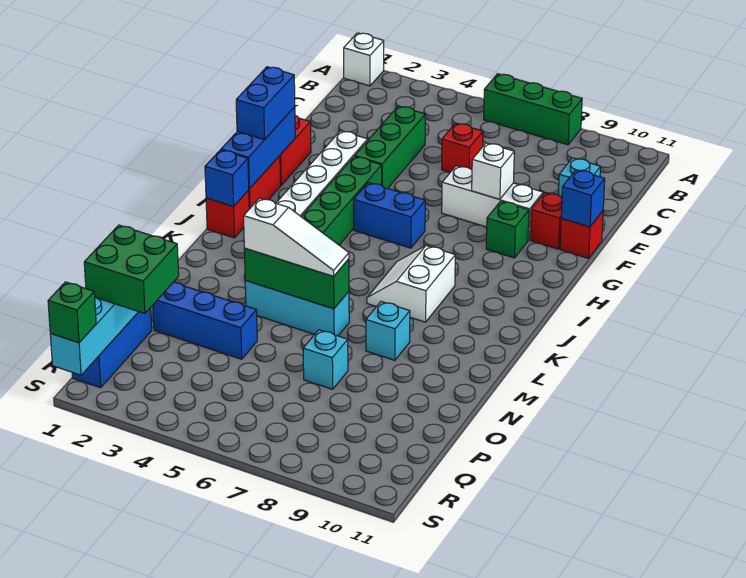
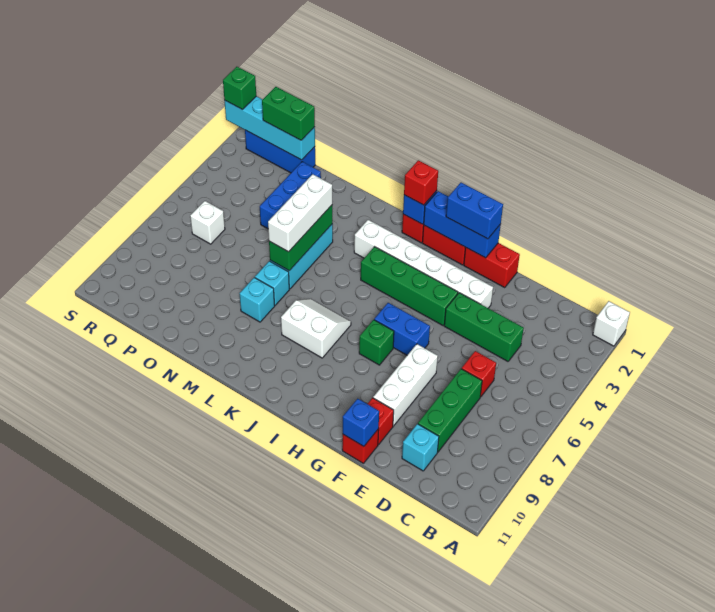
green 1x3 brick [484,74,582,145] -> green 1x3 brick moved to [418,369,482,452]
white 1x1 brick [472,143,514,199] -> white 1x1 brick moved to [190,201,225,244]
green 1x1 brick [486,201,529,258] -> green 1x1 brick moved to [359,320,394,365]
blue 1x2 brick [354,183,425,248] -> blue 1x2 brick turned to [374,303,430,355]
none -> red 1x1 brick [404,160,438,205]
white 1x3 slope [244,198,349,276] -> white 1x3 brick [268,174,332,252]
cyan 1x1 brick [303,330,348,389] -> cyan 1x1 brick moved to [255,261,289,305]
green 2x2 brick [84,225,179,314] -> green 1x2 brick [262,87,315,140]

